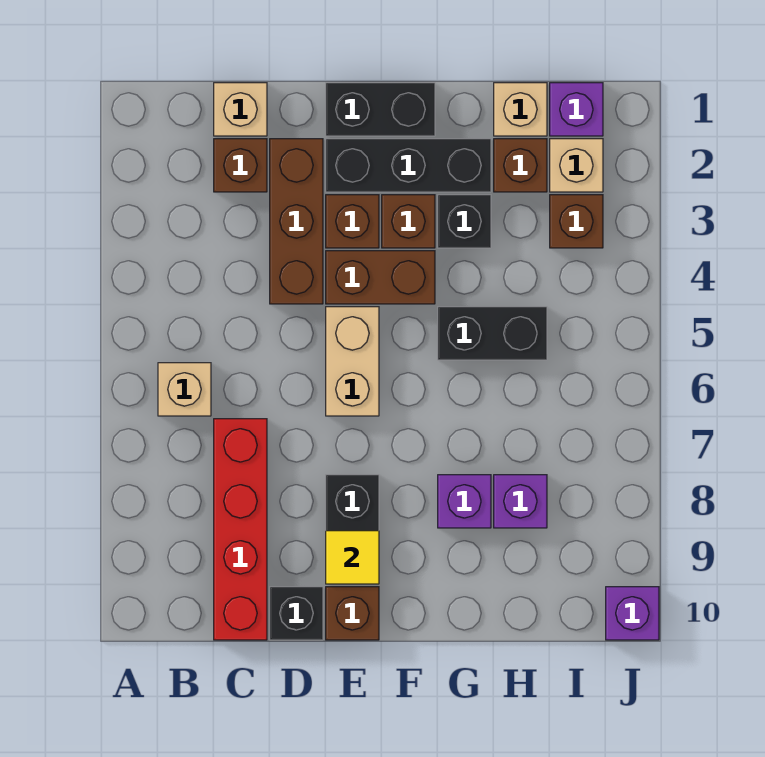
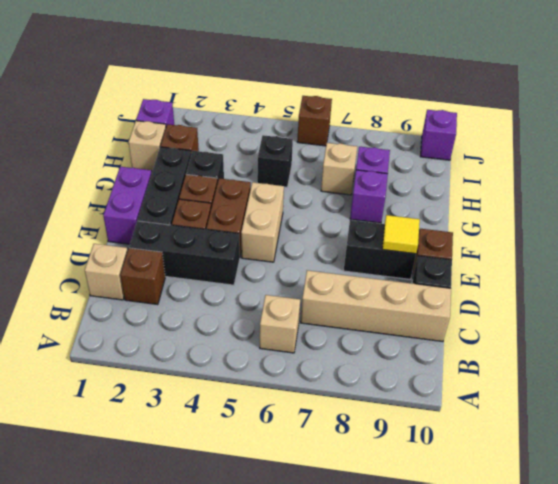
red 1x4 brick [214,419,267,640] -> tan 1x4 brick [301,270,451,342]
brown 1x3 brick [270,139,323,304] -> black 1x3 brick [129,221,240,285]
black 1x2 brick [326,83,435,136] -> purple 1x2 brick [103,167,152,244]
tan 1x2 brick [326,307,379,416] -> tan 1x2 brick turned to [241,182,284,262]
black 1x2 brick [438,307,547,360] -> black 1x1 brick [257,135,293,187]
tan 1x1 brick [550,139,603,192] -> tan 1x1 brick moved to [321,143,357,195]
brown 1x1 brick [550,195,603,248] -> brown 1x1 brick moved to [297,96,332,146]

